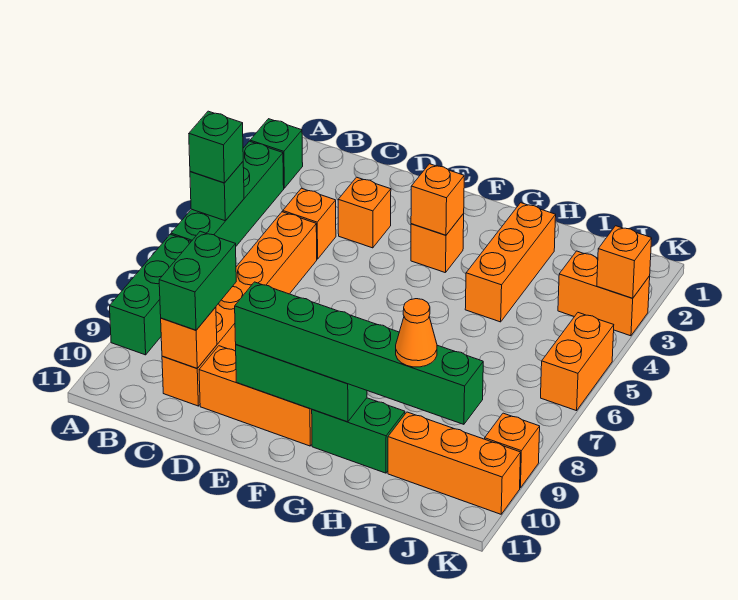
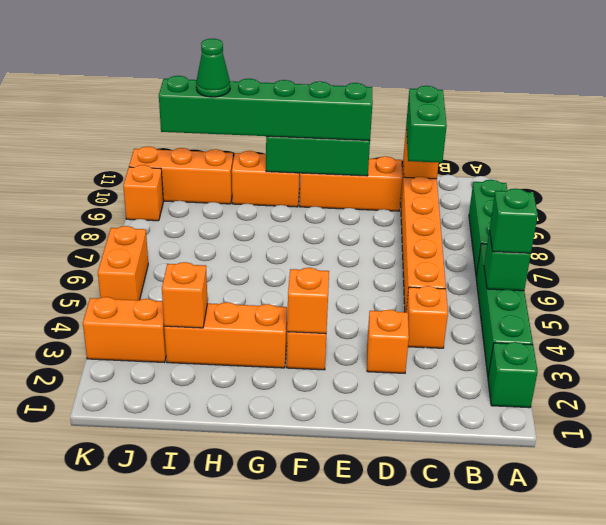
green 1x2 brick [312,398,405,473] -> orange 1x2 brick [232,151,300,207]
orange 1x3 brick [465,203,556,322] -> orange 1x3 brick turned to [164,302,287,368]
orange 1x1 cone [396,299,437,367] -> green 1x1 cone [196,39,230,97]
orange 1x1 brick [597,226,652,298] -> orange 1x1 brick moved to [162,262,208,328]

